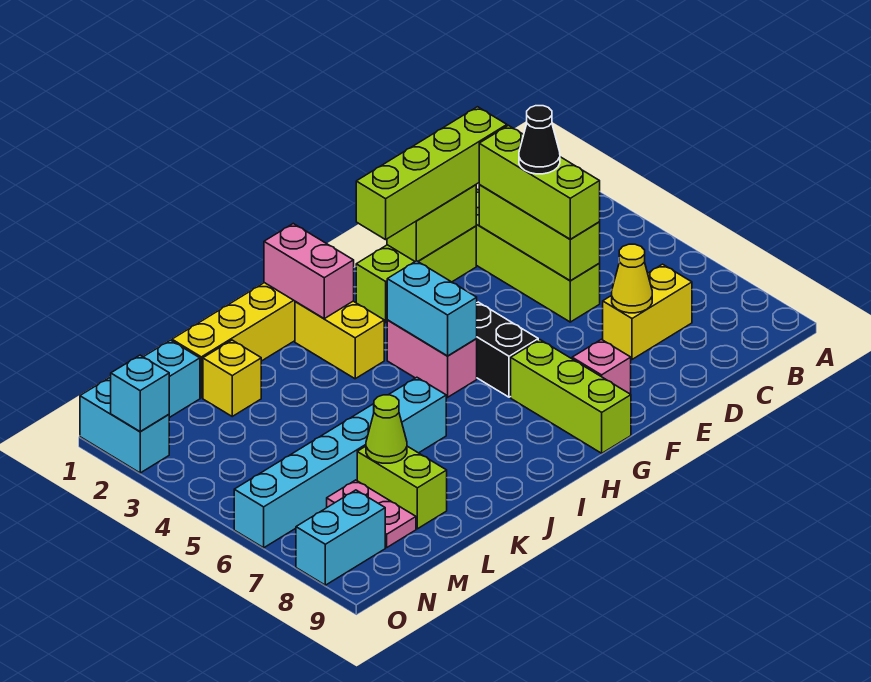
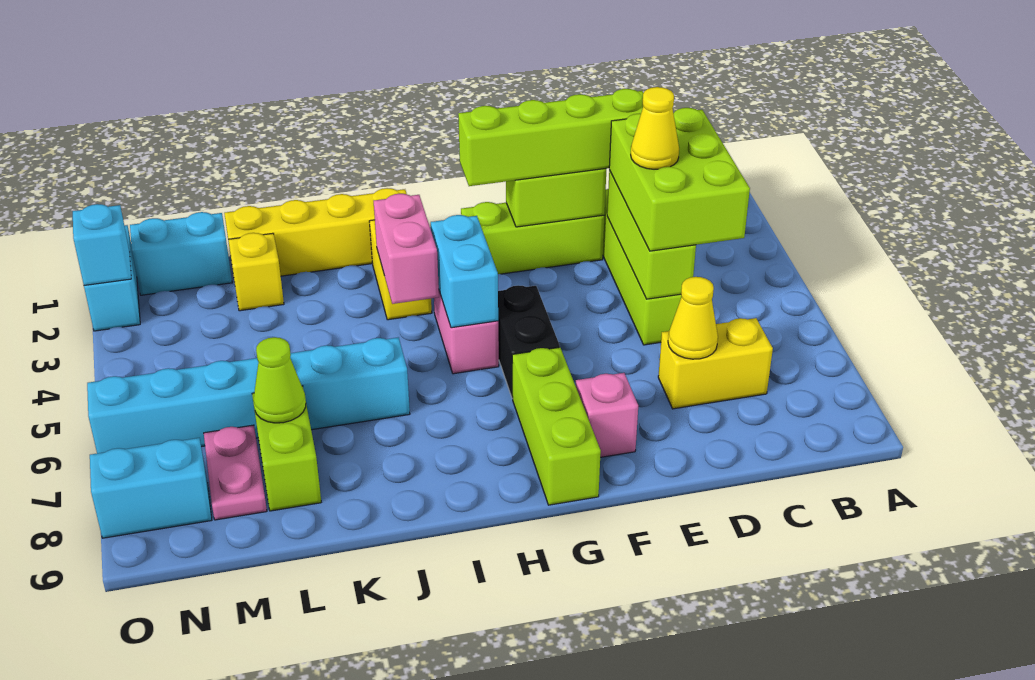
lime 1x3 brick [479,125,600,239] -> lime 2x3 brick [609,108,750,251]
black 1x1 cone [519,106,560,174] -> yellow 1x1 cone [631,87,679,169]
pink 1x2 brick [264,224,354,319] -> pink 1x2 brick moved to [374,194,439,304]

